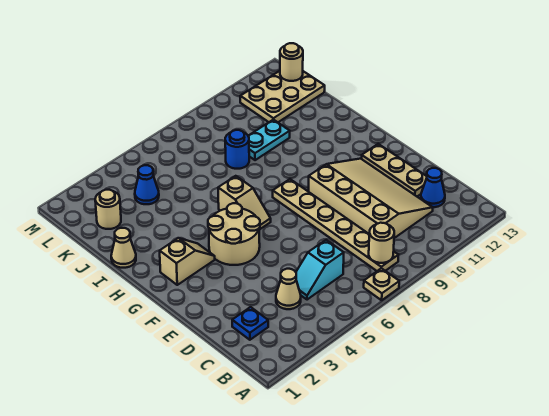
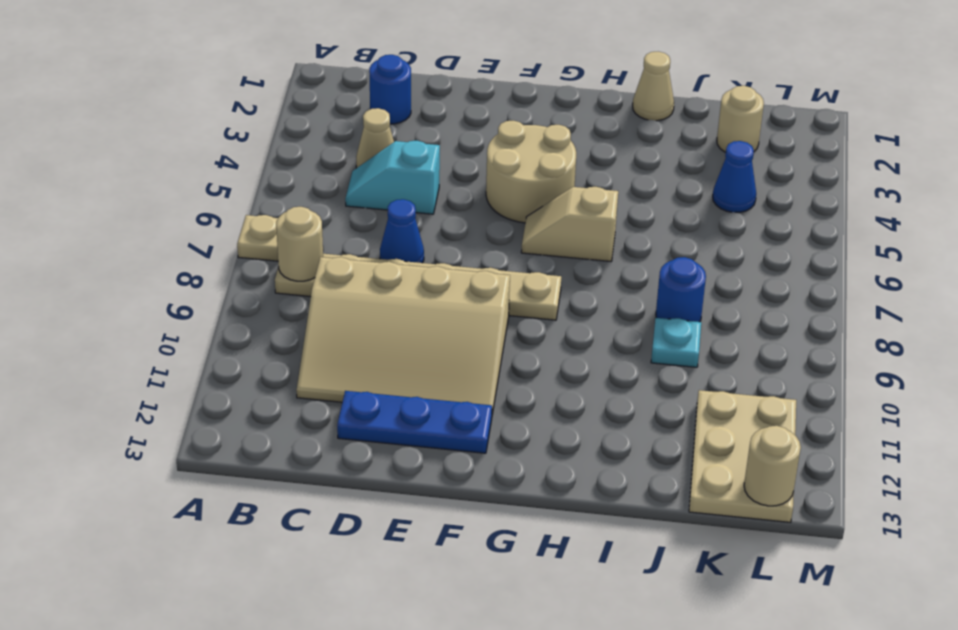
blue 1x1 plate [232,307,268,340] -> blue 1x1 round brick [369,55,411,124]
cyan 1x2 slope [296,240,344,300] -> cyan 1x2 slope turned to [345,141,440,214]
blue 1x1 cone [421,168,445,207] -> blue 1x1 cone moved to [380,199,424,263]
tan 1x3 plate [362,144,427,196] -> blue 1x3 plate [337,391,492,453]
tan 1x2 slope [160,238,215,285] -> none
cyan 1x2 plate [248,120,290,160] -> cyan 1x1 plate [651,318,701,367]

